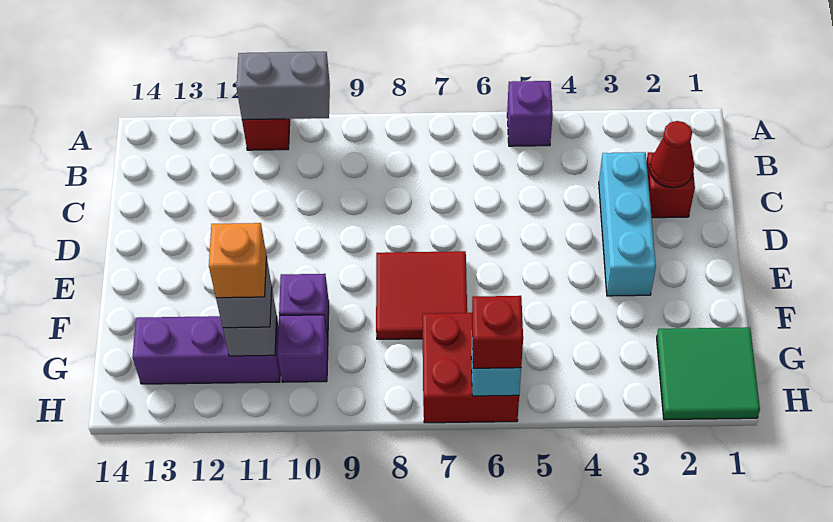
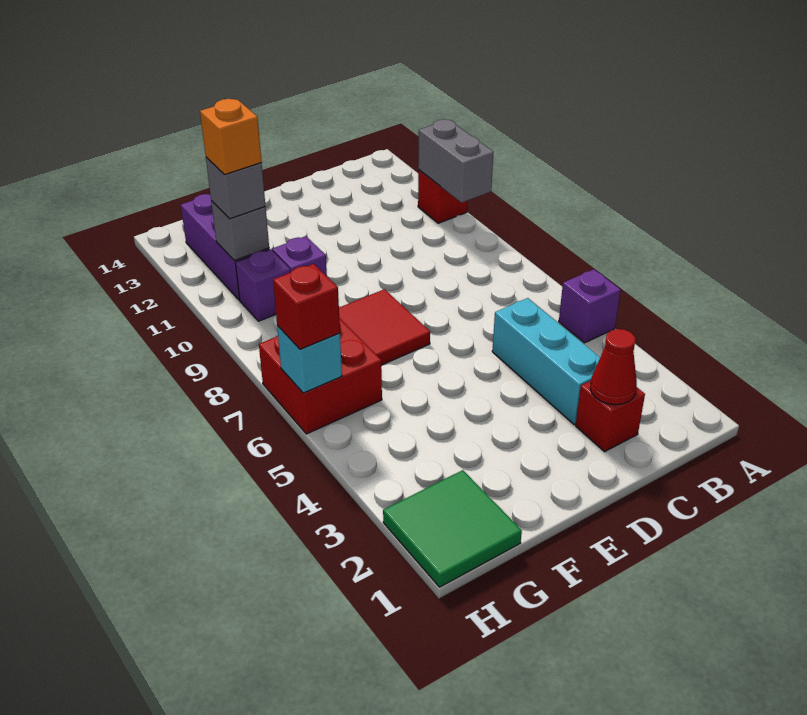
cyan 1x3 brick [599,152,656,296] -> cyan 1x3 brick turned to [492,298,600,425]

